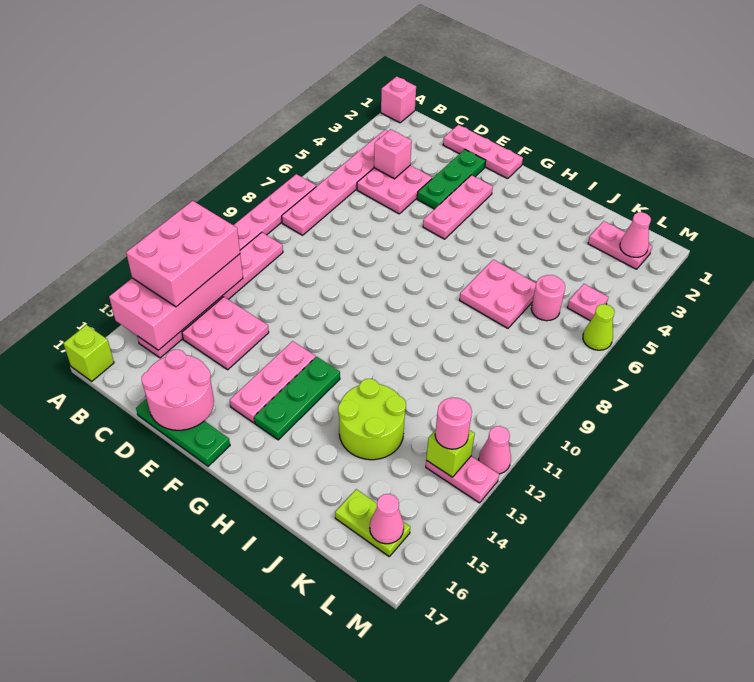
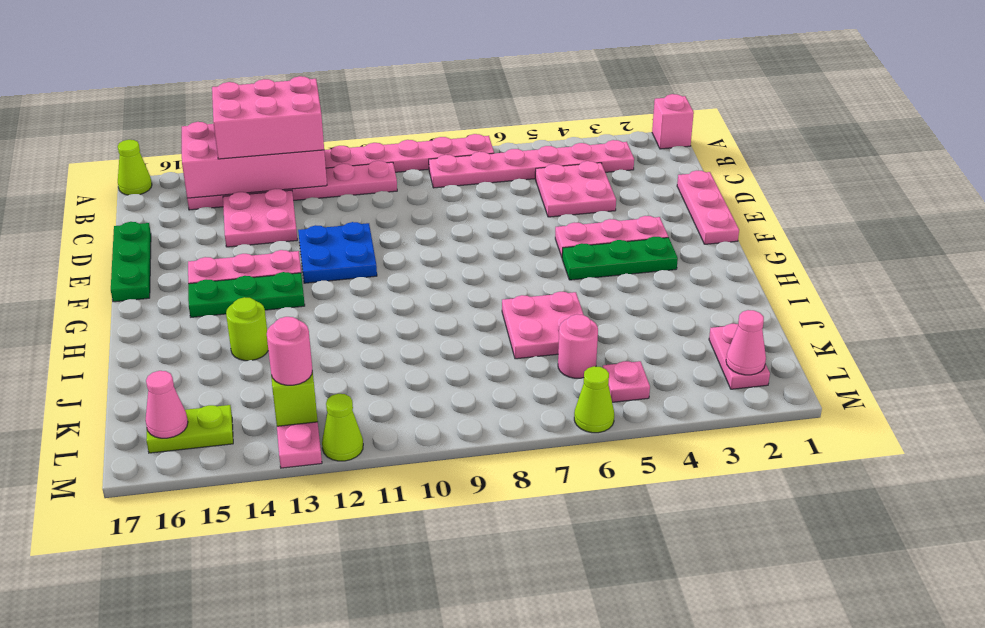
lime 1x1 brick [63,325,114,381] -> lime 1x1 cone [118,140,152,195]
pink 1x1 brick [374,129,412,179] -> none
pink 2x2 round brick [142,350,214,430] -> none
green 1x3 plate [417,149,486,209] -> green 1x3 plate moved to [562,237,678,280]
none -> blue 2x2 plate [298,222,377,283]
lime 2x2 round brick [338,379,406,460] -> lime 1x1 round brick [226,297,268,361]
lime 1x2 plate [335,489,410,556] -> lime 1x2 plate turned to [146,405,233,453]
pink 1x1 cone [479,426,511,474] -> lime 1x1 cone [322,394,363,461]

